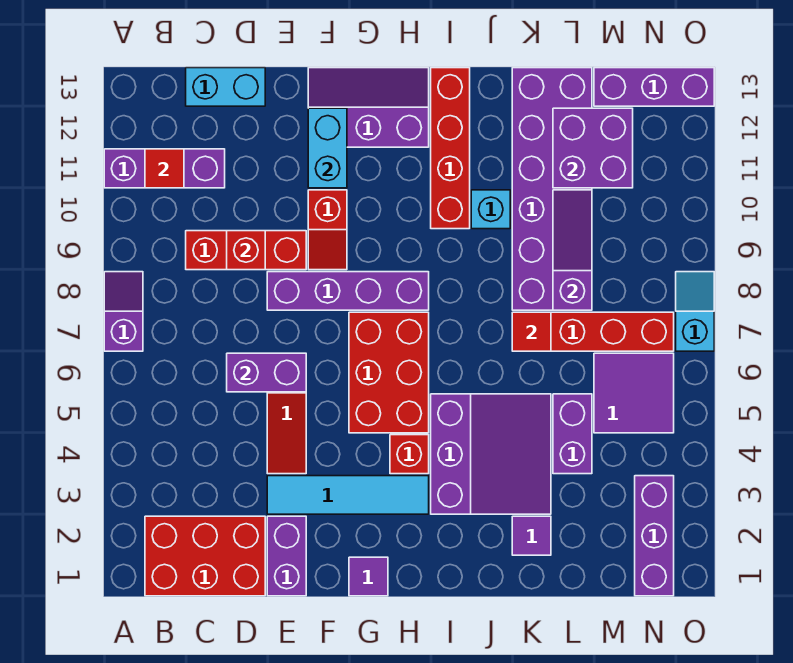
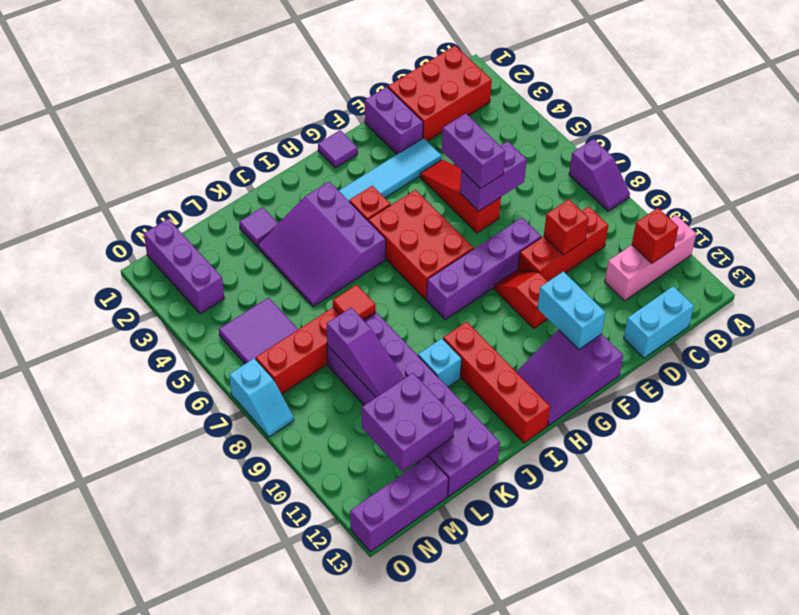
purple 1x3 brick [104,149,225,188] -> pink 1x3 brick [605,215,696,301]
red 1x1 tile [145,149,184,188] -> red 1x1 brick [632,208,678,263]
purple 2x3 slope [308,68,429,147] -> purple 2x3 slope turned to [516,330,623,426]
purple 1x2 brick [553,394,592,474] -> purple 1x2 brick moved to [442,113,505,189]

